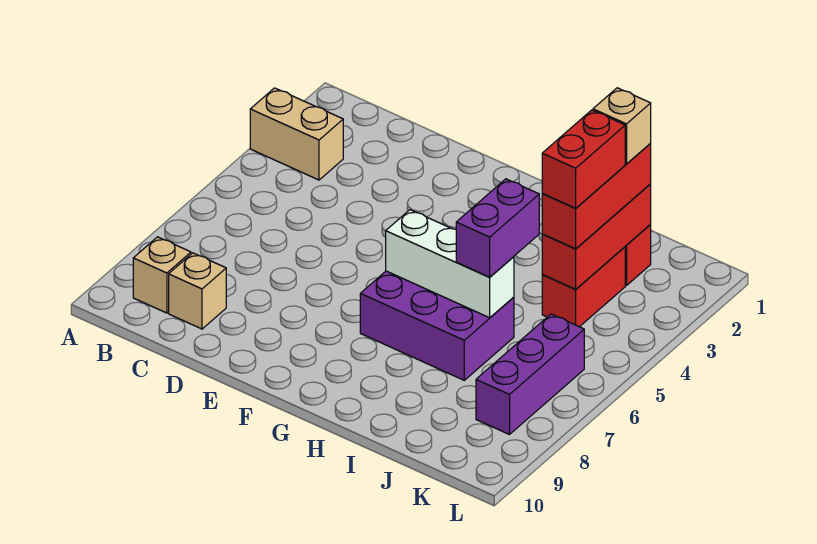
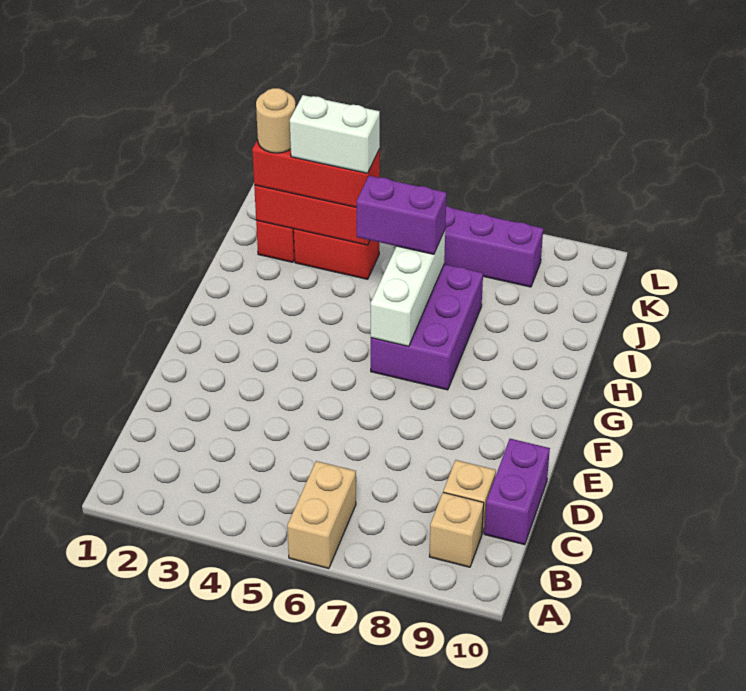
tan 1x2 brick [250,88,343,180] -> tan 1x2 brick moved to [287,461,356,568]
none -> purple 1x2 brick [484,439,550,545]
tan 1x1 brick [593,88,651,164] -> tan 1x1 round brick [256,88,296,153]
red 1x2 brick [542,110,625,208] -> white 1x2 brick [290,95,380,173]

